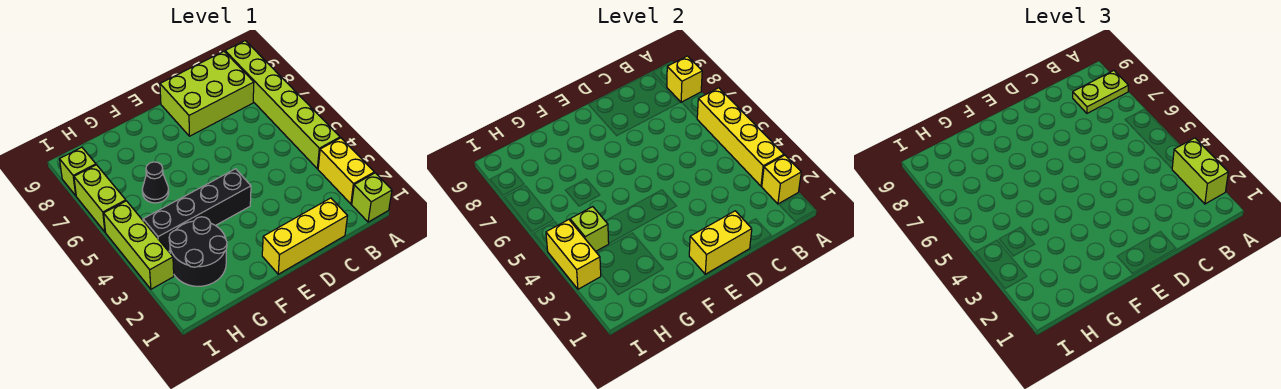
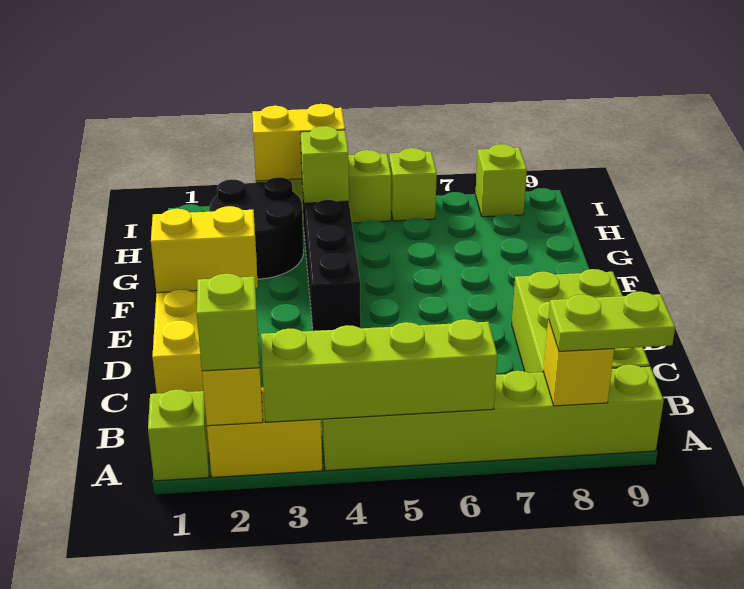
lime 1x2 brick [1172,138,1228,204] -> lime 1x1 brick [197,274,259,371]
yellow 1x4 brick [697,88,784,186] -> lime 1x4 brick [261,319,497,422]
lime 1x2 plate [1073,71,1129,113] -> lime 1x2 plate turned to [548,292,675,352]
yellow 1x2 brick [689,211,752,274] -> yellow 1x2 brick turned to [151,206,258,293]
black 1x1 cone [142,162,169,203] -> none
lime 1x2 brick [74,165,126,232] -> lime 1x1 brick [389,148,437,221]

